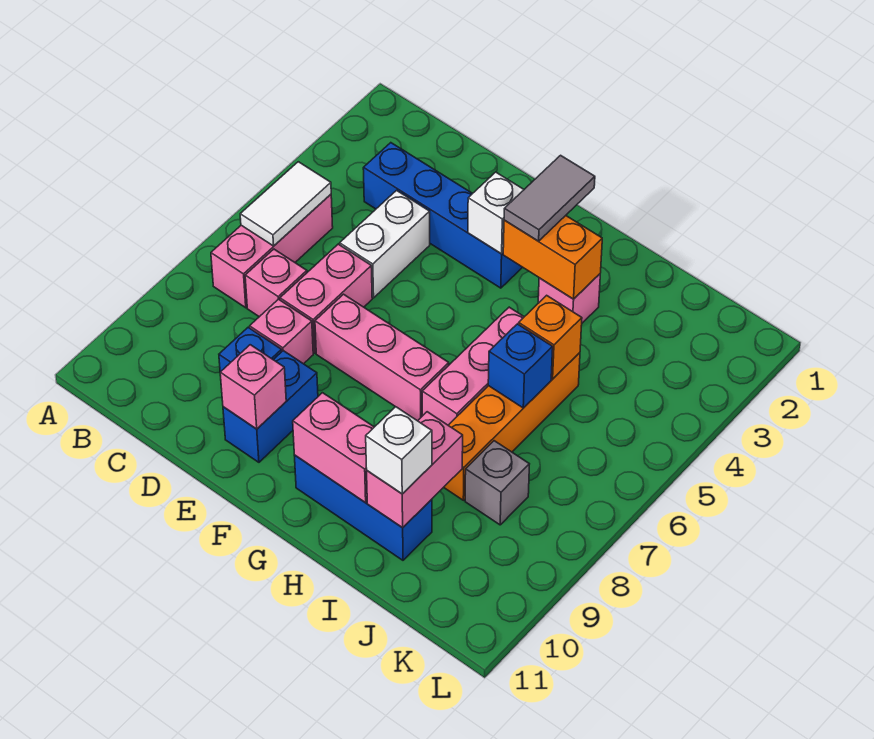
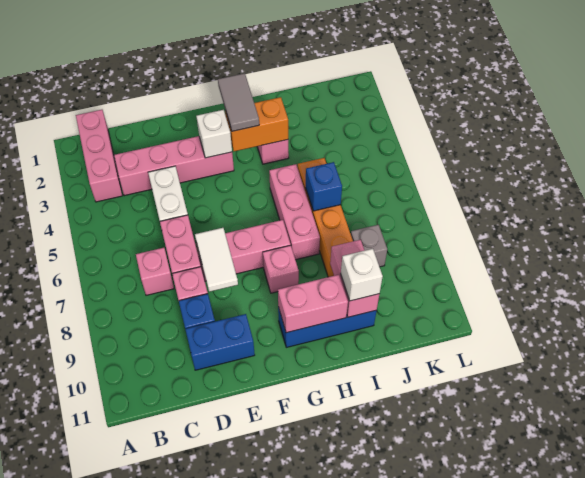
pink 1x3 brick [211,194,333,308] -> pink 1x3 brick moved to [76,110,123,202]
white 1x2 tile [240,162,331,246] -> white 1x2 tile moved to [195,228,238,292]
blue 1x4 brick [363,143,523,288] -> pink 1x4 brick [114,136,234,196]
blue 1x2 brick [223,351,318,462] -> blue 1x2 brick turned to [185,314,255,370]
pink 1x1 brick [220,345,286,429] -> pink 1x1 brick moved to [263,245,299,293]
orange 1x1 brick [519,295,582,379] -> none

